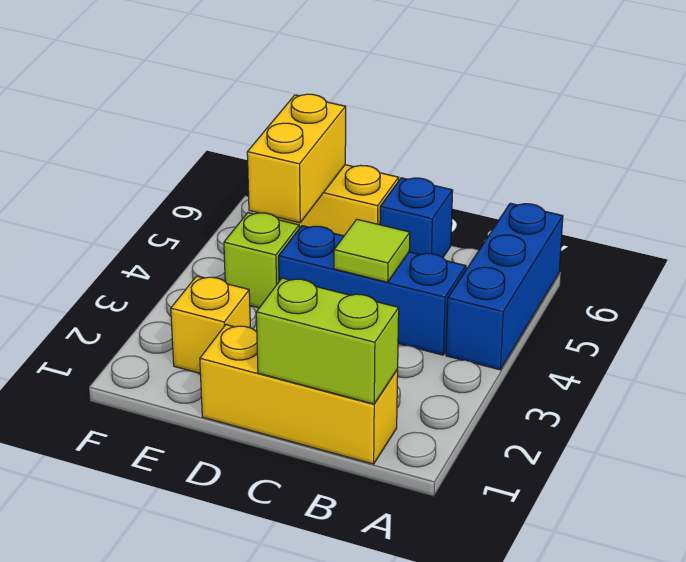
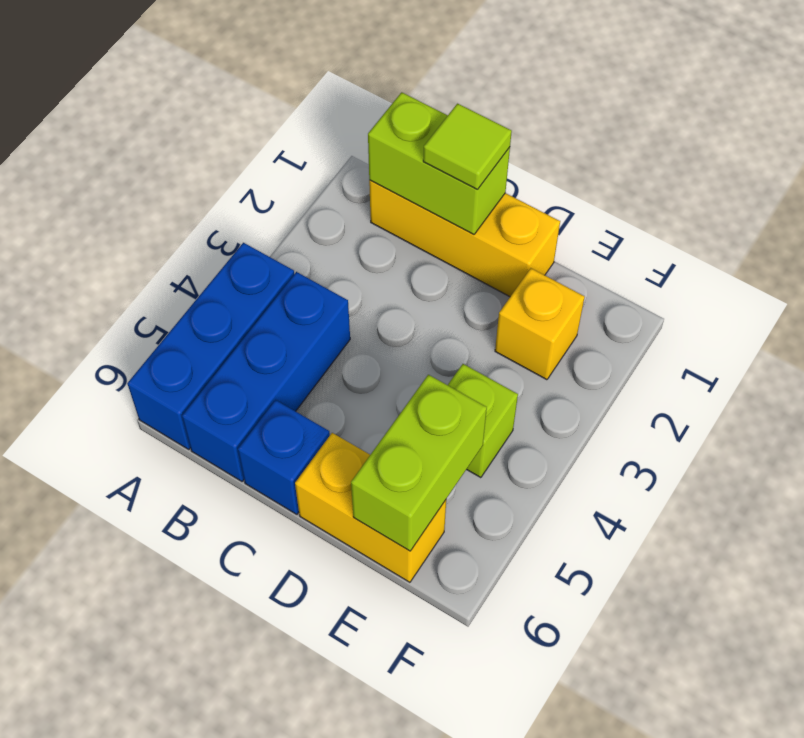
blue 1x3 brick [279,226,466,355] -> blue 1x3 brick turned to [182,272,350,481]
lime 1x1 tile [334,219,410,282] -> lime 1x1 tile moved to [423,104,512,190]
yellow 1x2 brick [247,94,346,223] -> lime 1x2 brick [351,375,487,551]

